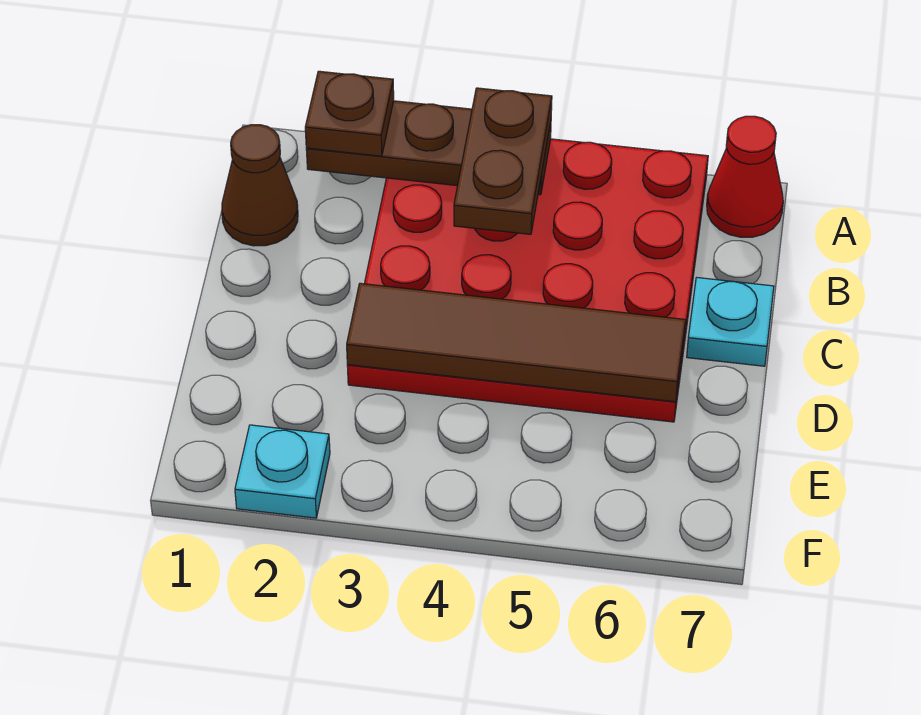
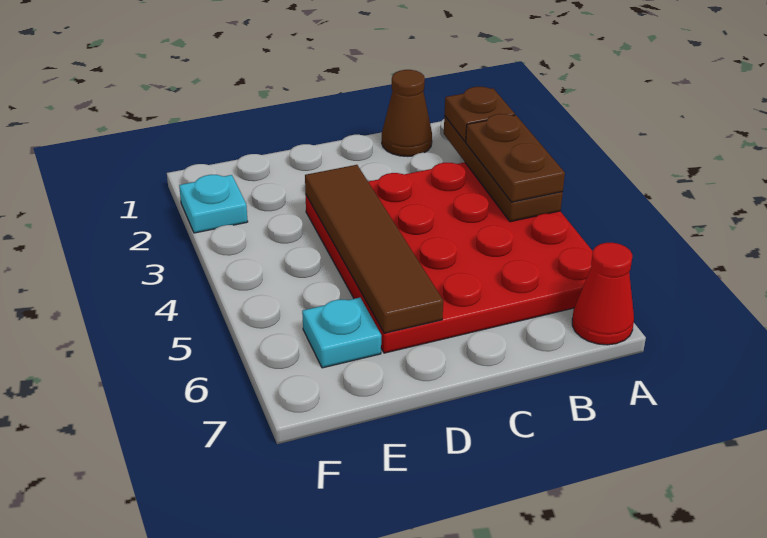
brown 1x2 plate [454,88,552,234] -> brown 1x2 plate turned to [466,114,565,202]
cyan 1x1 plate [687,278,774,366] -> cyan 1x1 plate moved to [302,298,381,368]

